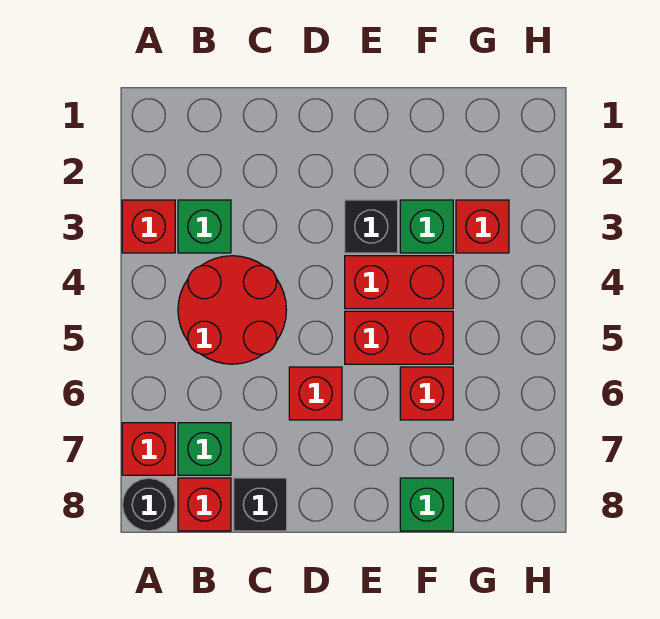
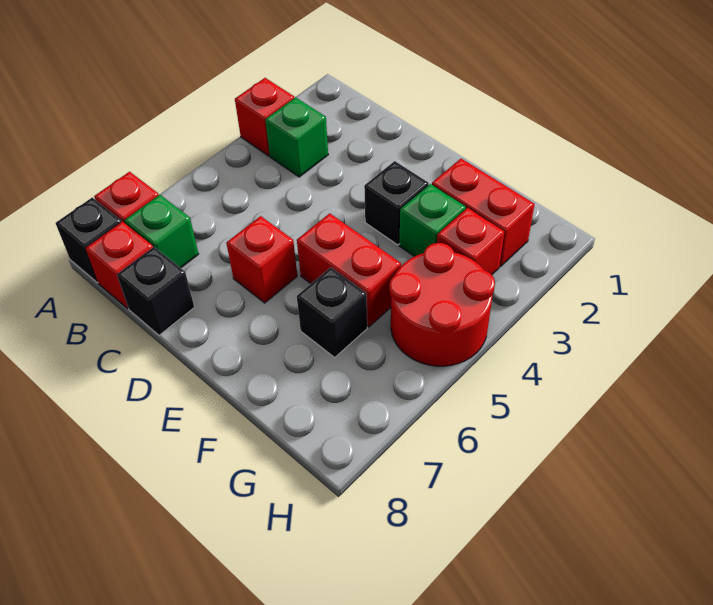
black 1x1 round brick [122,478,175,531] -> black 1x1 brick [56,197,121,283]
red 2x2 round brick [178,256,286,364] -> red 2x2 round brick moved to [389,243,495,366]
red 1x2 brick [345,256,453,309] -> red 1x2 brick moved to [432,159,535,267]
red 1x1 brick [400,367,453,420] -> black 1x1 brick [297,267,367,357]
green 1x1 brick [400,478,453,531] -> none

